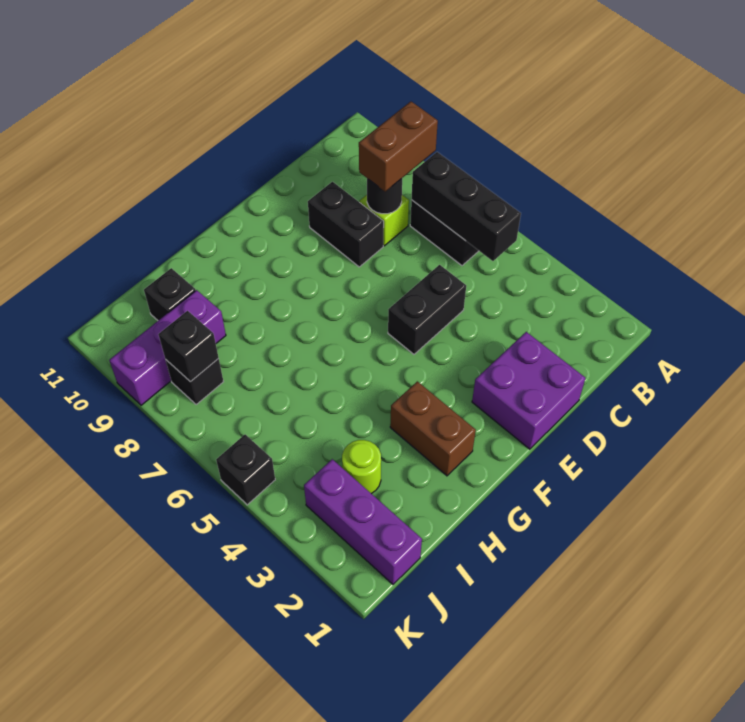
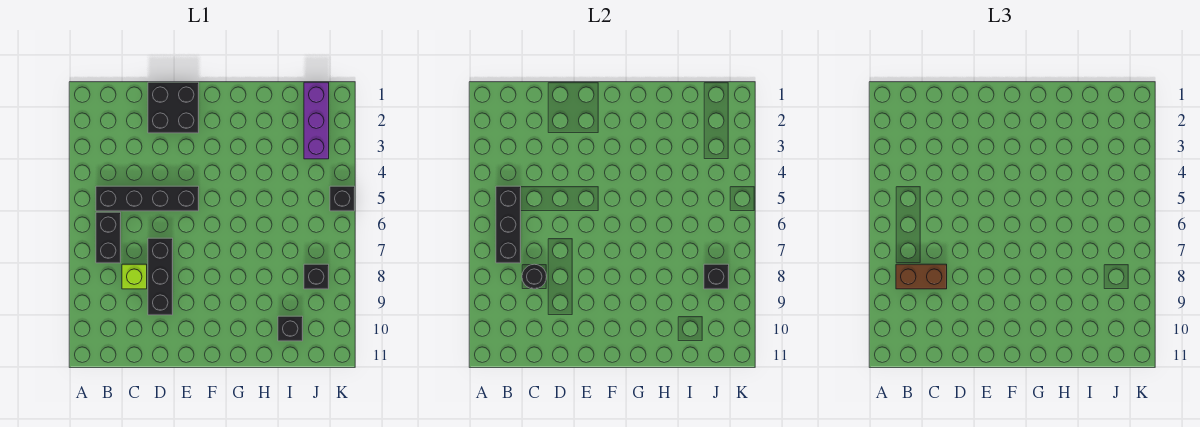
purple 2x2 brick [472,332,585,449] -> black 2x2 brick [148,82,199,133]
black 1x2 brick [388,265,466,354] -> black 1x4 brick [96,186,199,211]
black 1x2 brick [308,182,384,267] -> black 1x3 brick [148,238,173,315]
brown 1x2 brick [390,381,476,476] -> none
lime 1x1 round brick [342,440,381,494] -> none
purple 1x3 brick [109,290,226,405] -> none

